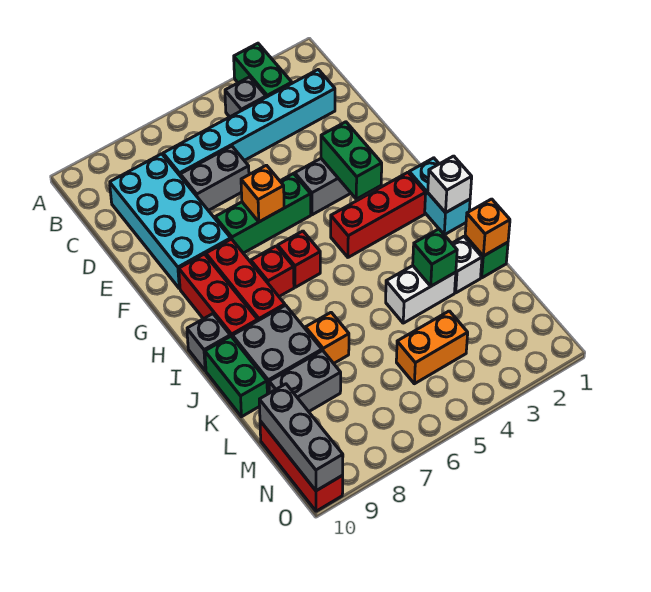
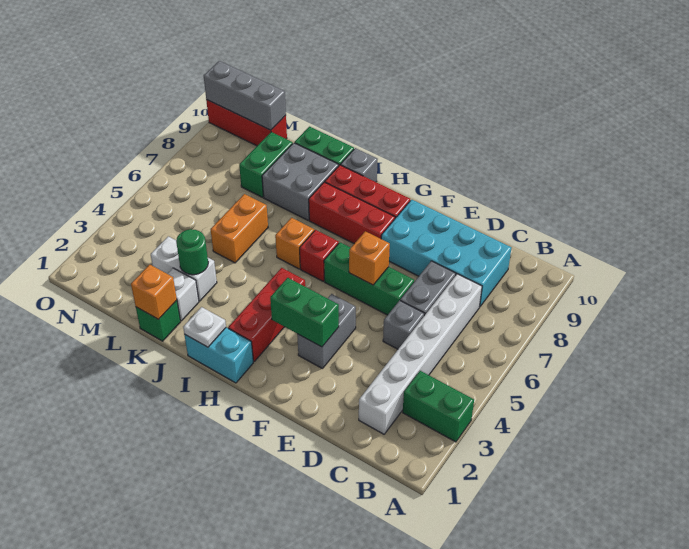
grey 1x1 brick [225,77,266,117] -> grey 1x1 brick moved to [383,300,425,349]
cyan 1x6 brick [163,70,335,175] -> white 1x6 brick [359,274,482,434]
green 1x3 brick [215,174,311,253] -> green 1x3 brick turned to [324,242,414,315]
red 1x1 brick [251,246,294,296] -> none
white 1x1 brick [428,156,472,213] -> white 1x1 plate [183,307,226,347]
white 1x2 brick [386,266,456,323] -> white 1x2 brick turned to [151,236,217,301]
green 1x1 brick [413,229,457,286] -> green 1x1 round brick [176,229,208,275]
orange 1x1 brick [305,313,349,363] -> orange 1x1 brick moved to [275,218,314,269]
grey 1x2 brick [269,350,341,412] -> green 1x2 brick [239,132,293,197]
orange 1x2 brick [396,311,468,384] -> orange 1x2 brick moved to [211,194,268,263]

